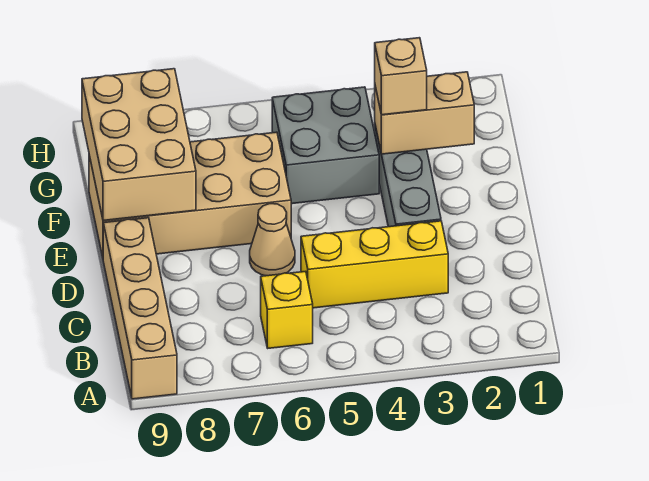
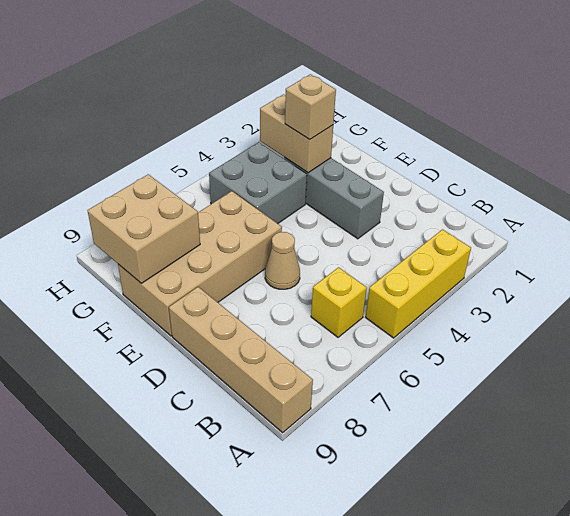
yellow 1x3 brick [301,221,448,308] -> yellow 1x3 brick moved to [366,230,471,338]
tan 2x3 brick [82,69,196,221] -> tan 2x2 brick [88,174,200,283]
tan 1x2 brick [375,72,474,154] -> tan 1x2 brick turned to [260,94,333,173]

